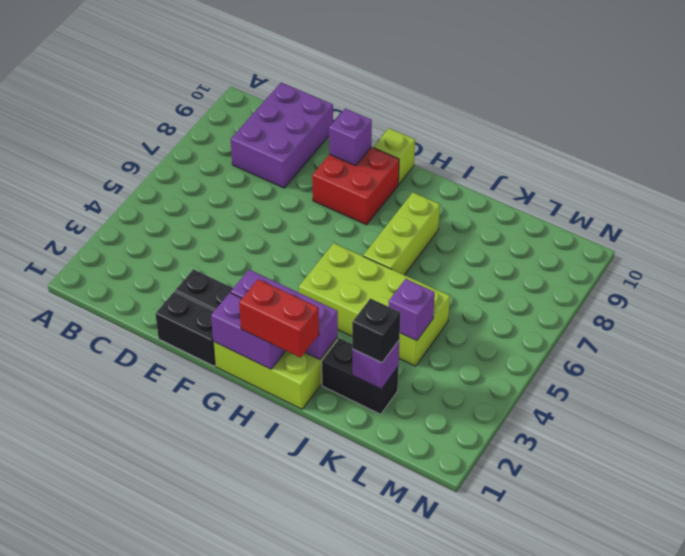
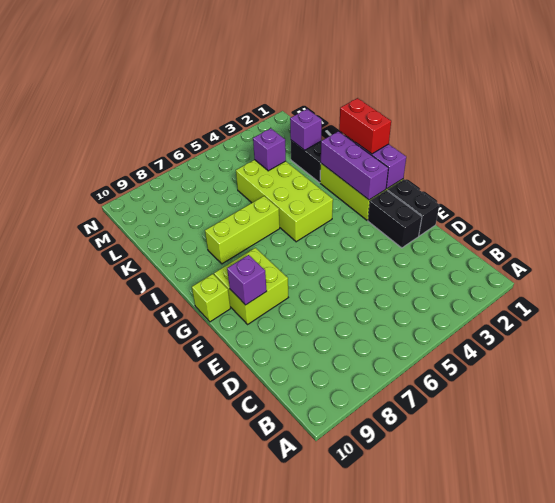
purple 2x3 brick [231,83,333,188] -> none
red 2x2 brick [312,147,399,225] -> lime 2x2 brick [214,248,288,324]
black 1x1 brick [352,299,400,363] -> none

